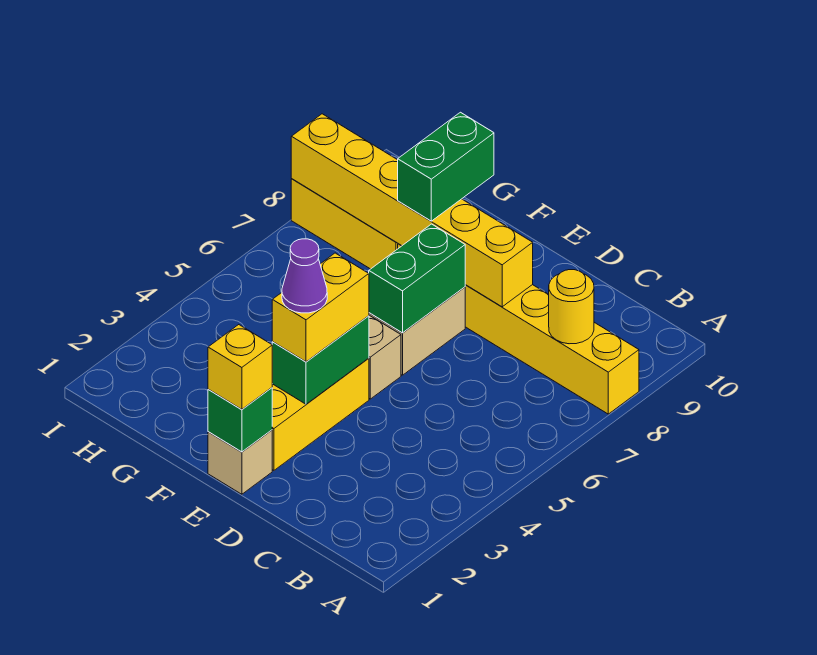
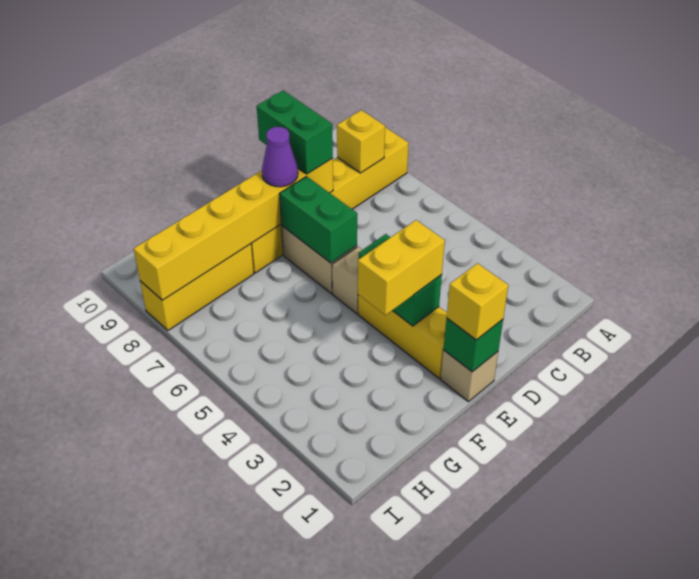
yellow 1x1 round brick [549,270,594,344] -> yellow 1x1 brick [337,110,385,173]
yellow 1x2 brick [272,253,369,362] -> yellow 1x2 brick turned to [358,220,445,315]
purple 1x1 cone [282,239,327,313] -> purple 1x1 cone moved to [262,127,298,187]
green 1x2 brick [398,112,494,221] -> green 1x2 brick moved to [257,91,333,174]

